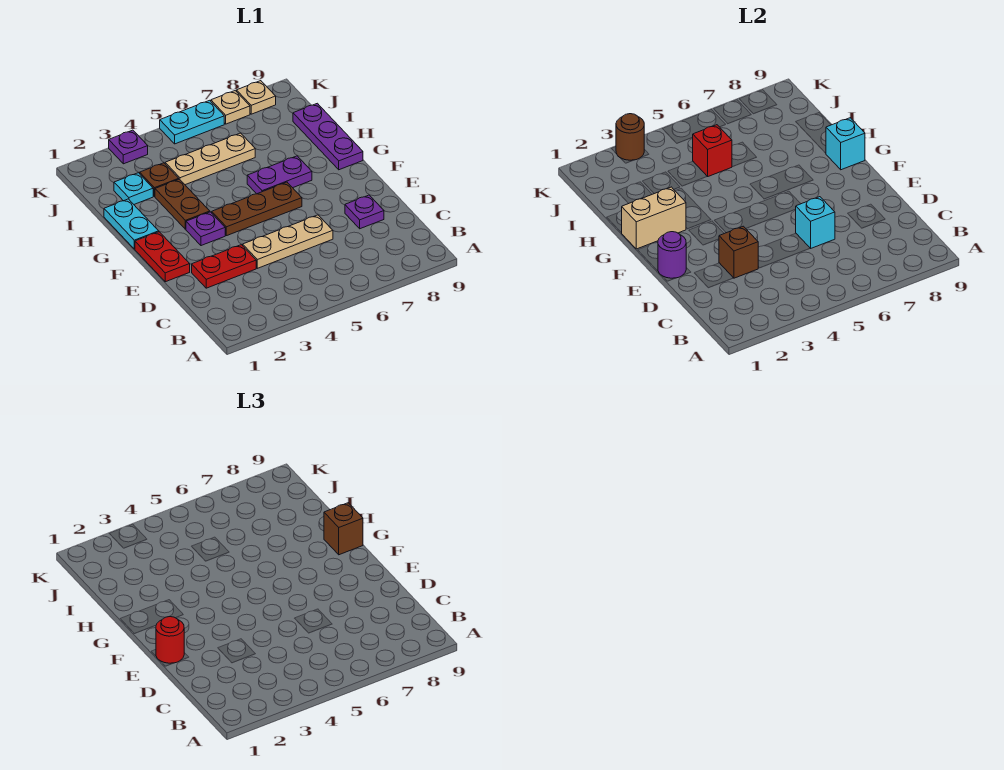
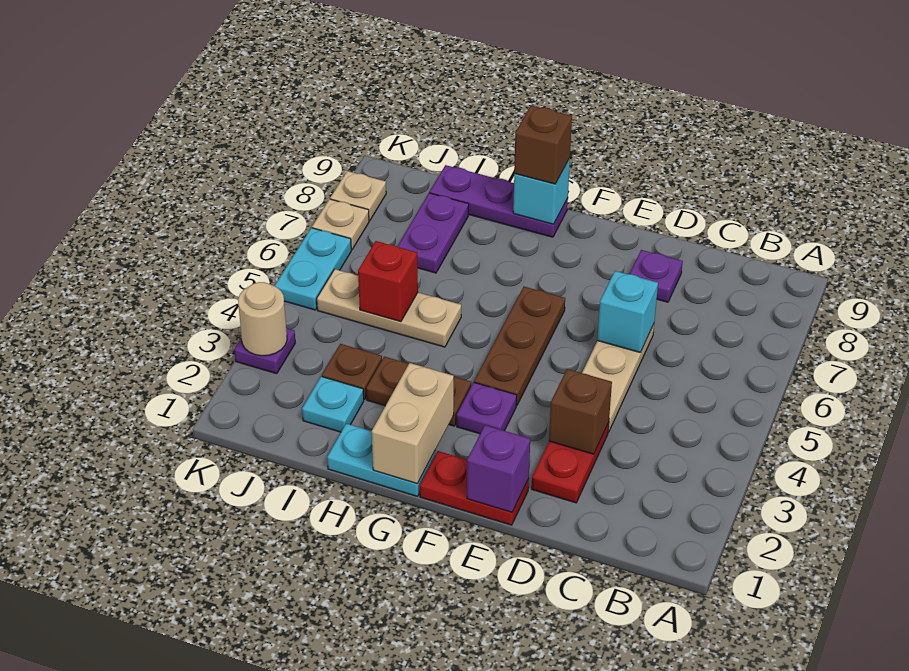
purple 1x1 round brick [658,232,686,278] -> purple 1x1 brick [467,425,530,512]
red 1x1 round brick [156,617,184,663] -> none
purple 1x2 plate [247,156,312,194] -> purple 1x2 plate moved to [397,193,469,273]
tan 1x3 plate [165,133,255,185] -> tan 1x3 plate turned to [317,269,461,347]
brown 1x1 round brick [616,114,644,160] -> tan 1x1 round brick [238,282,287,356]

